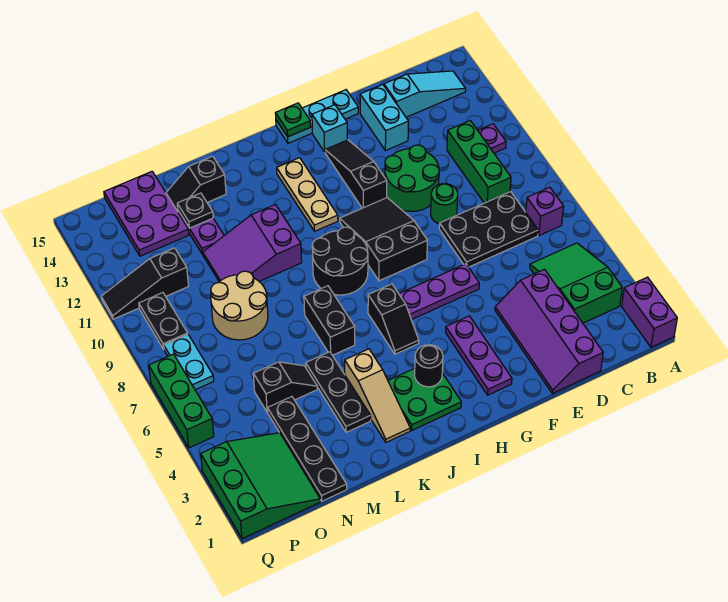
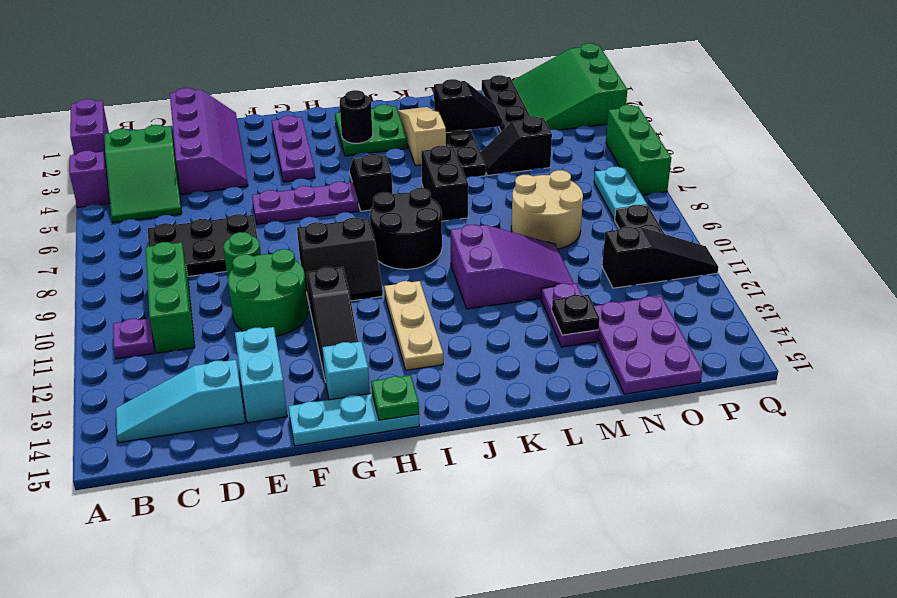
purple 1x1 brick [526,187,564,236] -> purple 1x1 brick moved to [69,151,110,207]
black 2x3 slope [340,198,427,281] -> black 2x2 slope [297,218,383,306]
black 1x2 slope [166,156,226,211] -> black 1x2 slope moved to [434,79,502,133]

